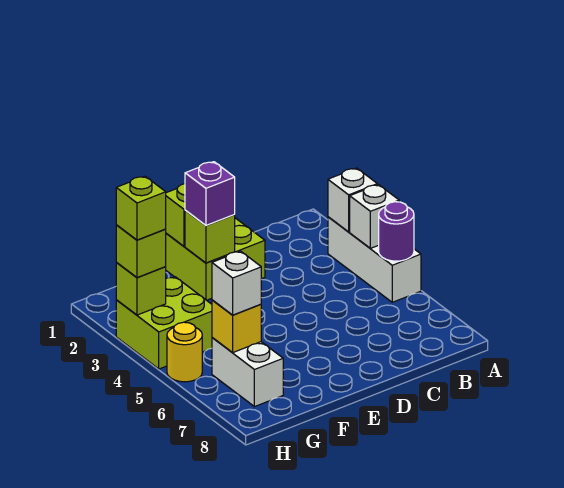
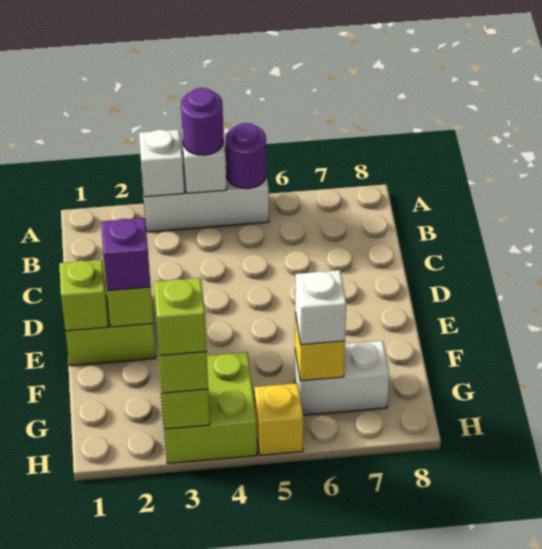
none -> purple 1x1 round brick [181,88,224,155]
yellow 1x1 round brick [167,322,202,382] -> yellow 1x1 brick [254,383,303,455]

